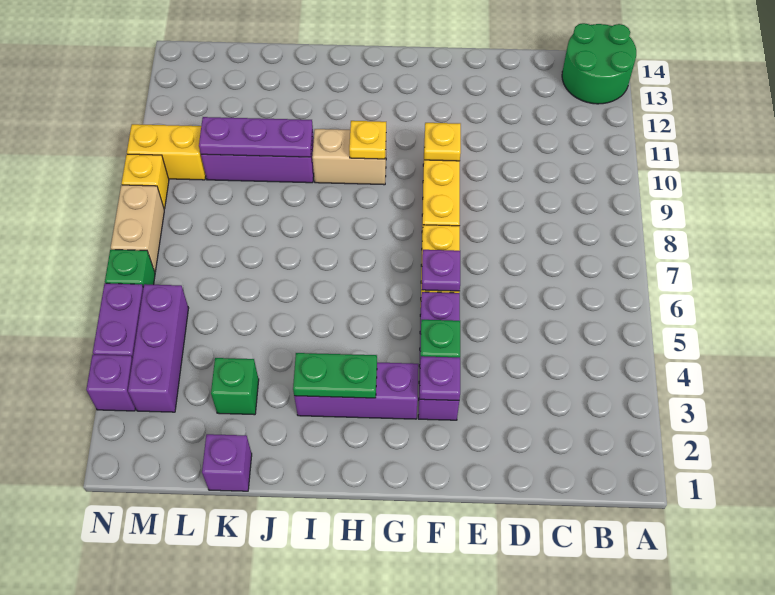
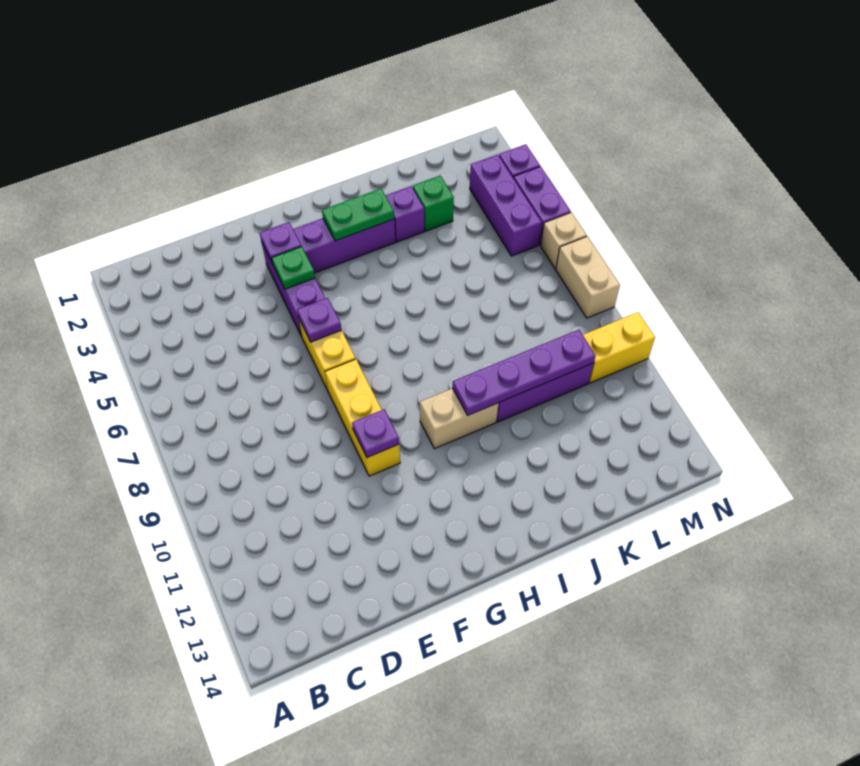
green 2x2 round brick [562,23,636,104] -> none
yellow 1x1 plate [424,123,461,161] -> purple 1x1 plate [352,409,399,457]
yellow 1x1 plate [349,121,386,159] -> none
purple 1x3 plate [199,117,313,157] -> purple 1x4 plate [452,330,596,415]
purple 1x1 brick [202,434,252,491] -> purple 1x1 brick moved to [385,186,424,242]
green 1x1 brick [105,250,155,287] -> tan 1x1 brick [541,212,587,269]
yellow 1x1 brick [122,154,169,209] -> none

